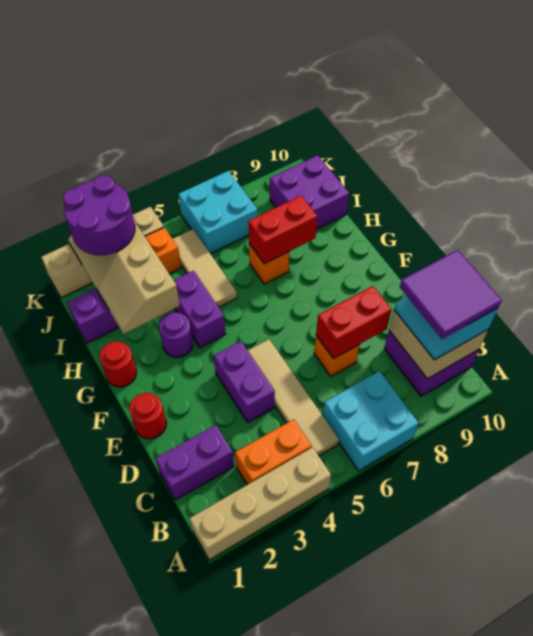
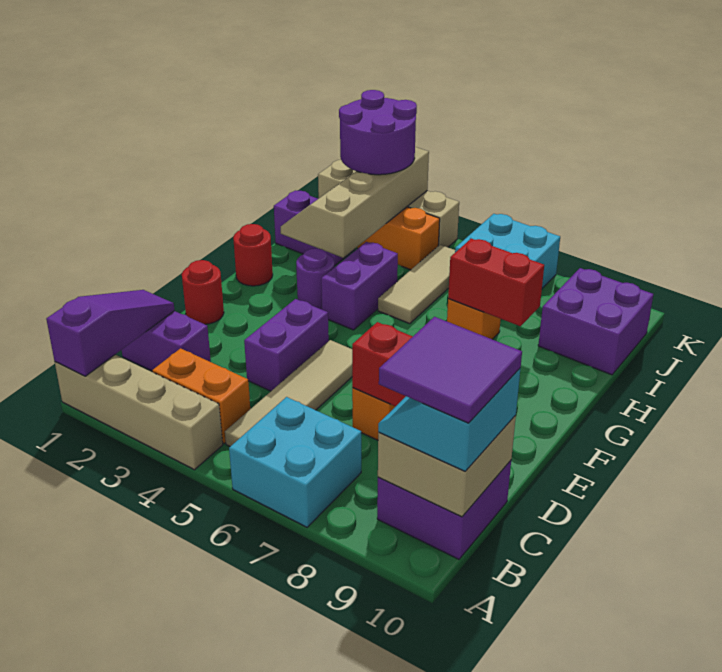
none -> purple 1x3 slope [46,290,175,376]

